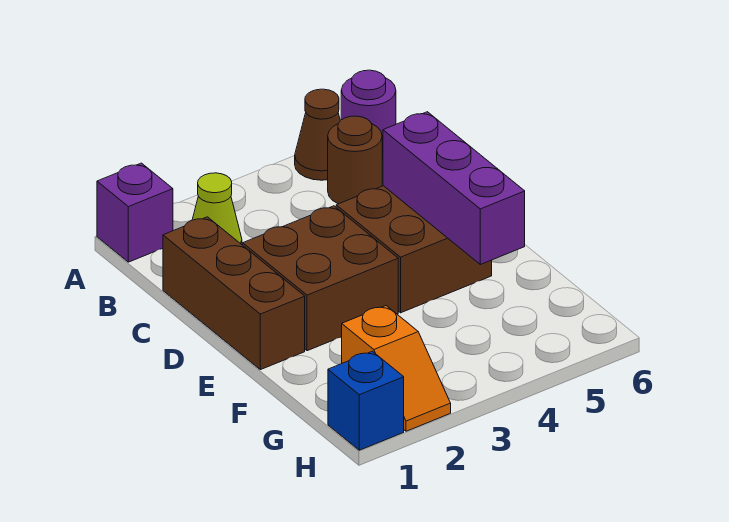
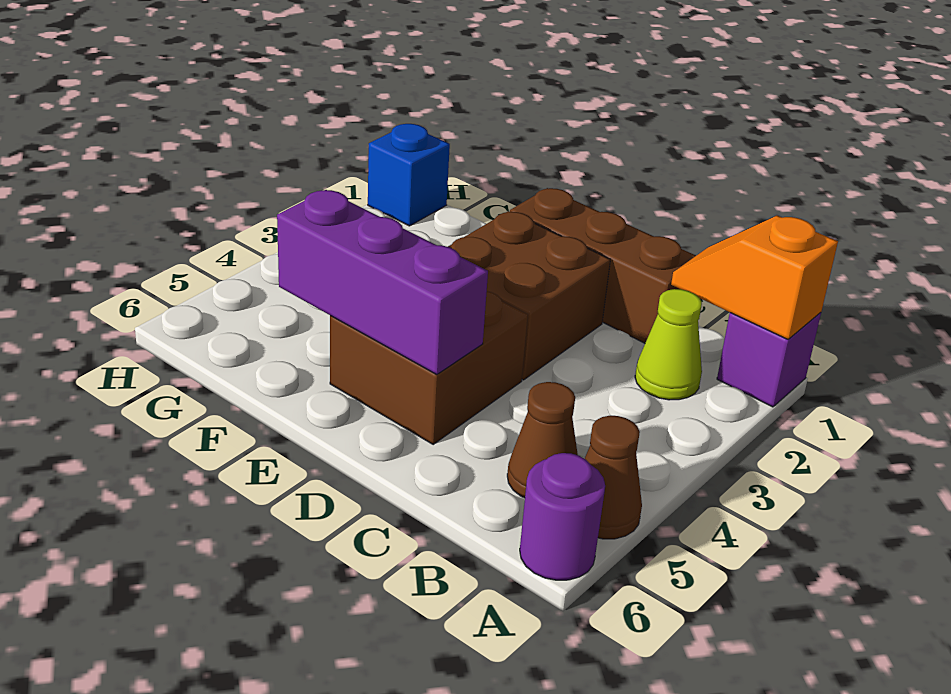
brown 1x1 round brick [328,116,382,204] -> brown 1x1 cone [507,382,578,498]
orange 1x2 slope [342,306,451,431] -> orange 1x2 slope moved to [671,216,838,339]

